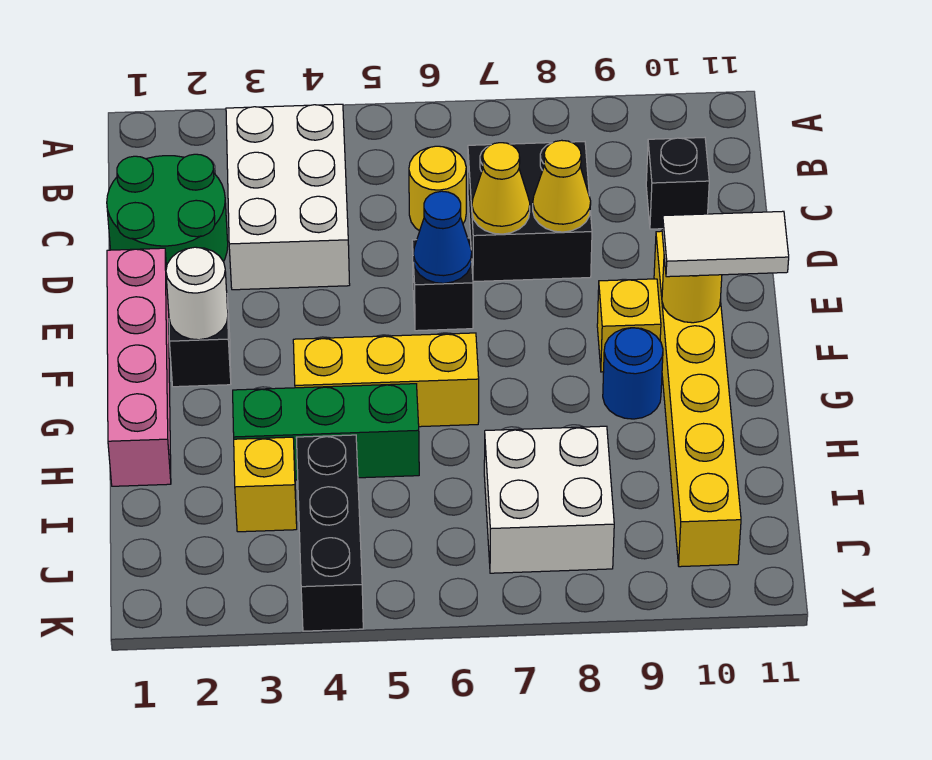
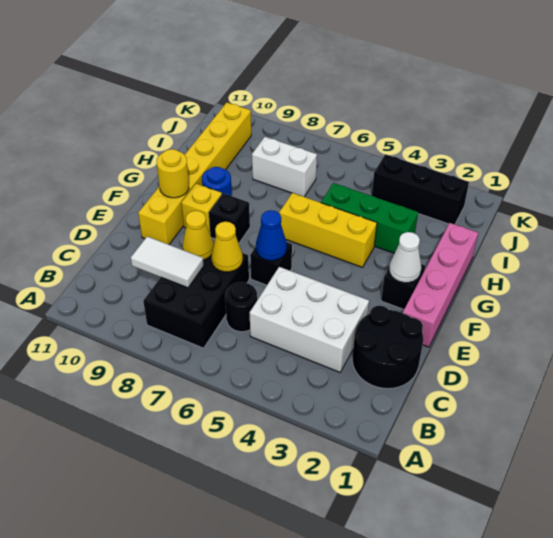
white 2x3 brick [226,104,350,290] -> white 2x3 brick turned to [250,267,369,372]
green 2x2 round brick [107,154,228,267] -> black 2x2 round brick [352,306,423,389]
yellow 1x1 round brick [409,146,466,231] -> black 1x1 round brick [225,282,257,332]
black 2x2 brick [468,142,592,282] -> black 2x3 brick [143,242,249,348]
black 1x1 brick [646,137,709,229] -> black 1x1 brick moved to [209,193,250,243]
white 1x1 round brick [166,247,228,340] -> white 1x1 cone [389,232,421,283]
white 1x2 tile [662,211,789,277] -> white 1x2 tile moved to [131,237,204,288]
yellow 1x1 brick [234,437,297,532] -> none
black 1x3 brick [296,435,363,631] -> black 1x3 brick turned to [372,154,469,224]
white 2x2 brick [484,426,614,573] -> white 1x2 brick [252,137,317,197]

